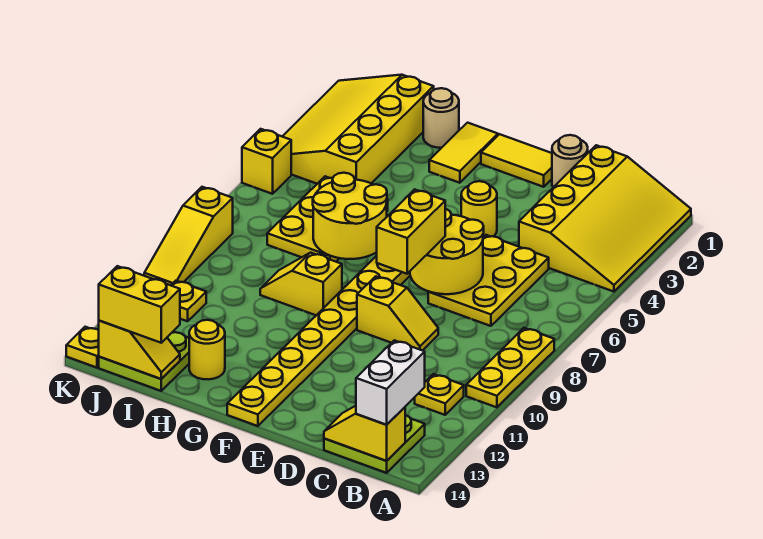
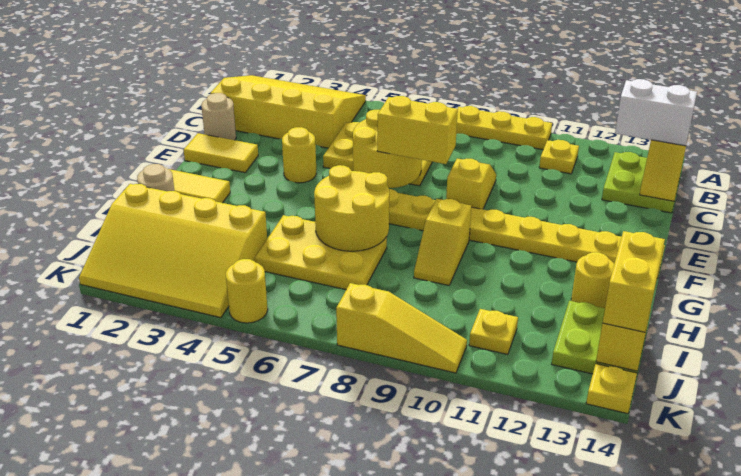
yellow 1x2 tile [481,134,552,187] -> yellow 1x2 tile turned to [184,133,258,173]
yellow 1x1 brick [242,129,291,194] -> yellow 1x1 round brick [226,259,268,323]

